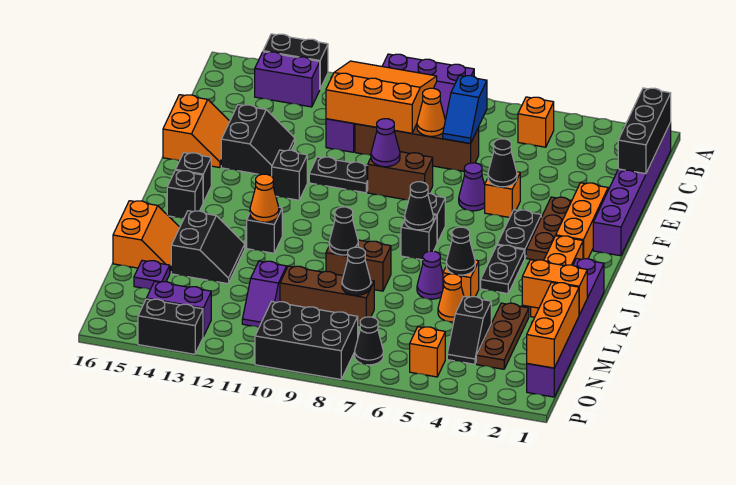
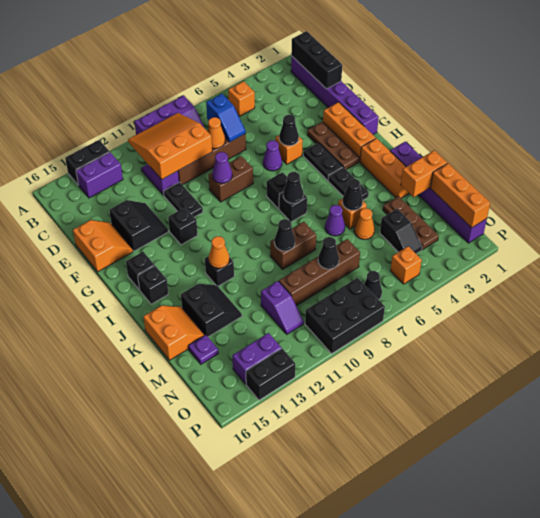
black 1x2 plate [309,157,368,193] -> black 1x2 plate turned to [163,182,203,217]
brown 1x3 brick [280,266,374,325] -> brown 1x4 brick [279,239,360,306]

